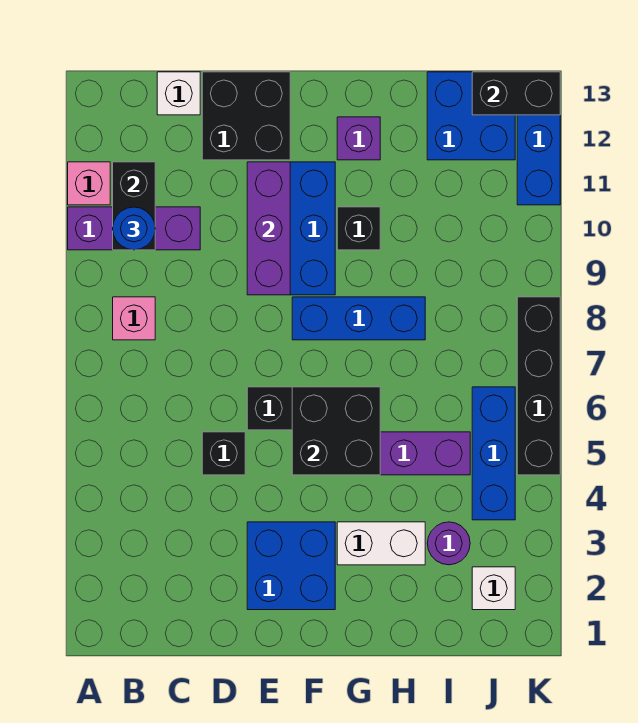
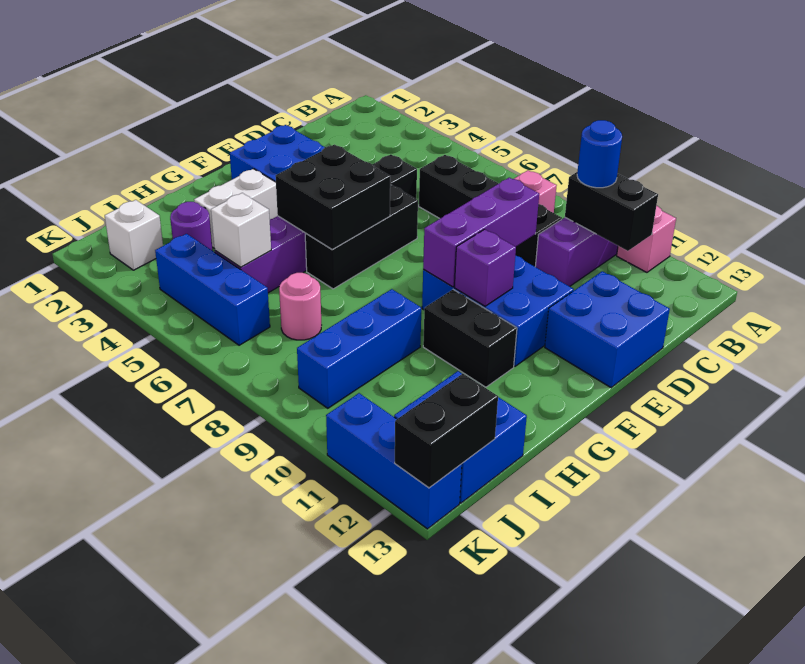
white 1x1 brick [157,72,200,115] -> white 1x1 brick moved to [211,193,271,267]
black 2x2 brick [202,72,290,160] -> blue 2x2 brick [545,271,670,388]
purple 1x3 brick [247,162,290,295] -> purple 1x3 brick turned to [423,178,539,287]
blue 1x3 brick [292,297,425,340] -> blue 1x3 brick moved to [297,289,421,408]
black 1x1 brick [337,207,380,250] -> black 1x2 brick [423,290,517,387]
purple 1x1 brick [337,117,380,160] -> purple 1x1 brick moved to [454,229,516,306]
none -> pink 1x1 round brick [279,273,321,340]
black 1x4 brick [517,297,560,475] -> black 1x4 brick moved to [419,155,562,267]

